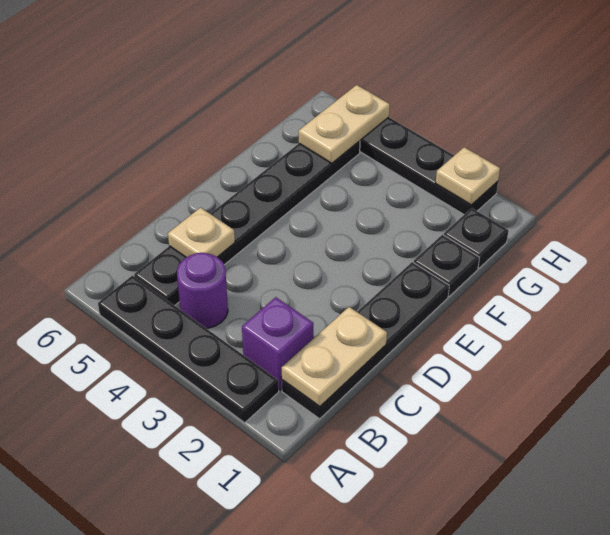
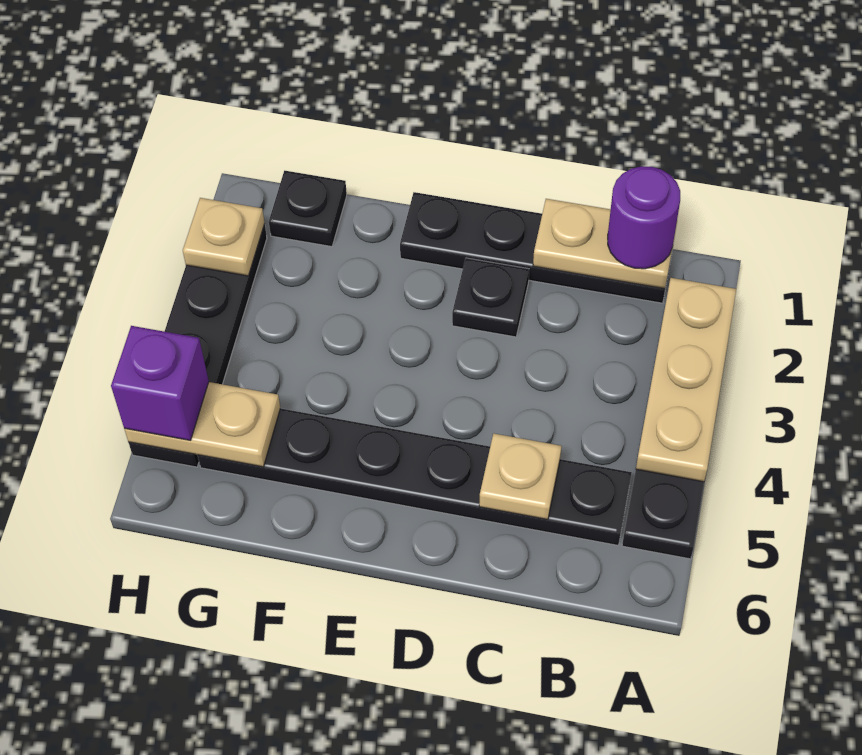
none -> tan 1x3 plate [636,278,736,482]
purple 1x1 brick [242,297,313,390] -> purple 1x1 brick moved to [111,326,209,440]
purple 1x1 round brick [177,253,228,328] -> purple 1x1 round brick moved to [608,166,680,269]
black 1x1 plate [413,235,479,296] -> black 1x1 plate moved to [452,258,529,337]

